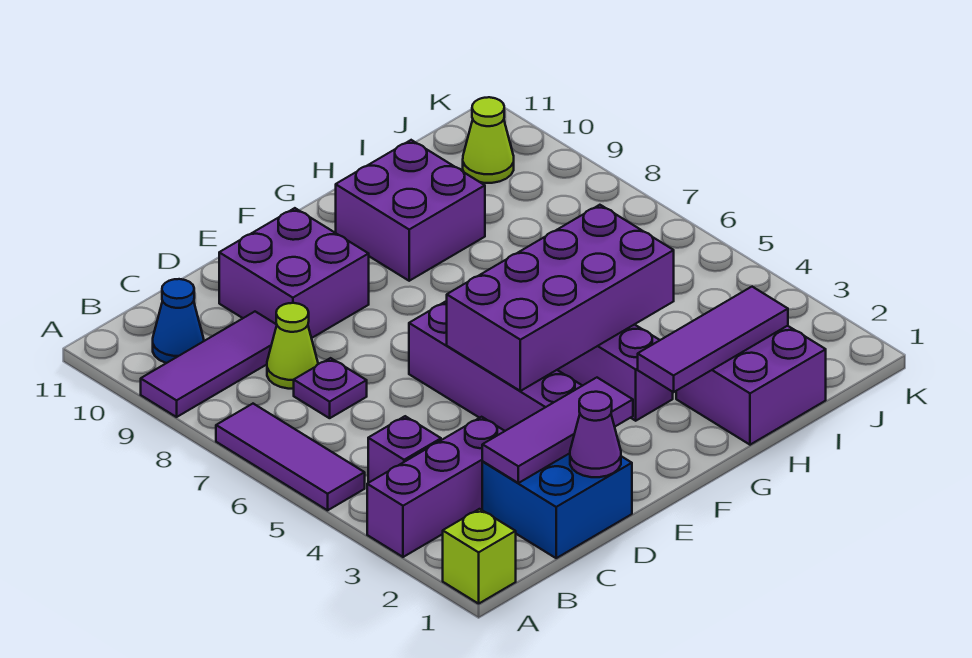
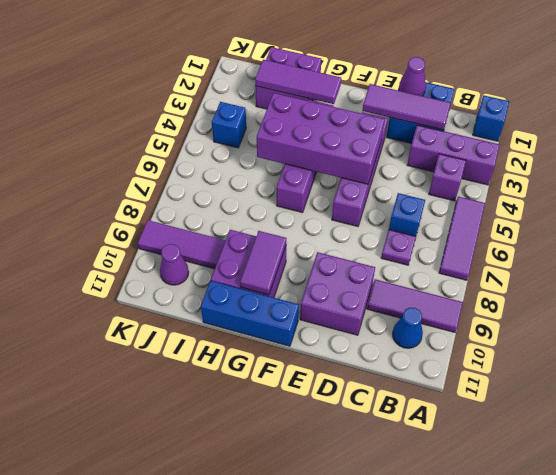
lime 1x1 brick [443,509,516,604] -> blue 1x1 brick [473,95,509,141]
none -> blue 1x1 brick [389,193,425,236]
lime 1x1 cone [267,303,318,389] -> none
none -> blue 1x3 brick [201,281,299,346]
none -> purple 1x2 tile [240,231,286,295]
none -> purple 1x3 tile [138,220,226,269]
none -> blue 1x1 brick [212,102,246,148]
lime 1x1 cone [463,97,514,183] -> purple 1x1 cone [160,244,189,285]

